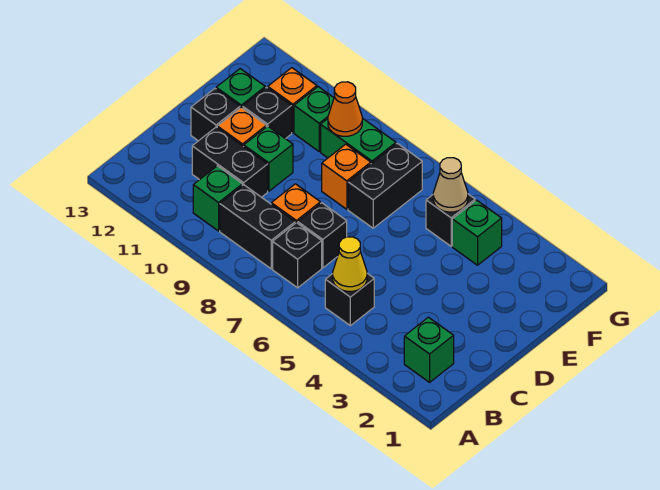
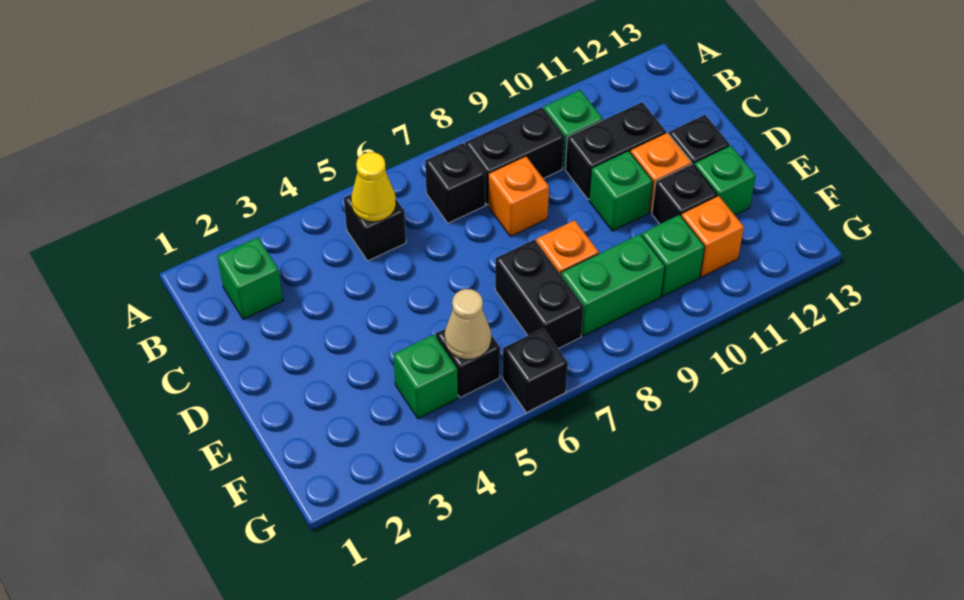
black 1x1 brick [298,203,347,268] -> black 1x1 brick moved to [503,329,568,413]
orange 1x1 cone [328,82,362,136] -> none

